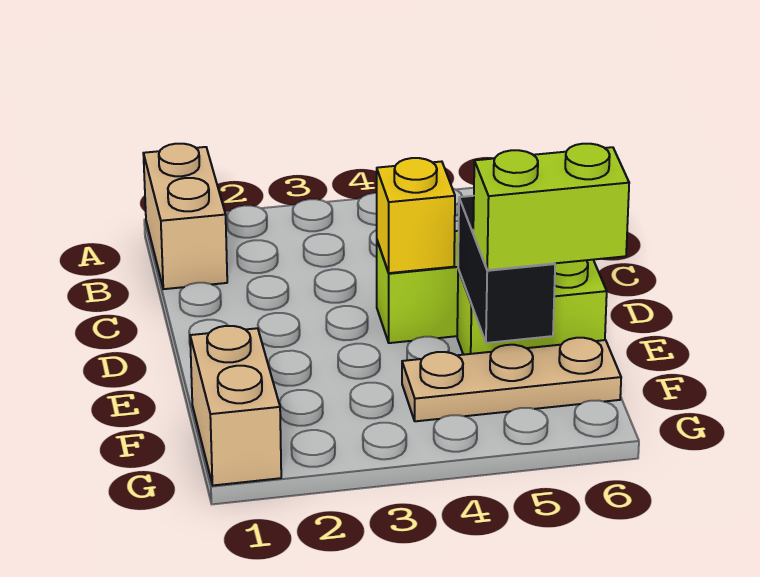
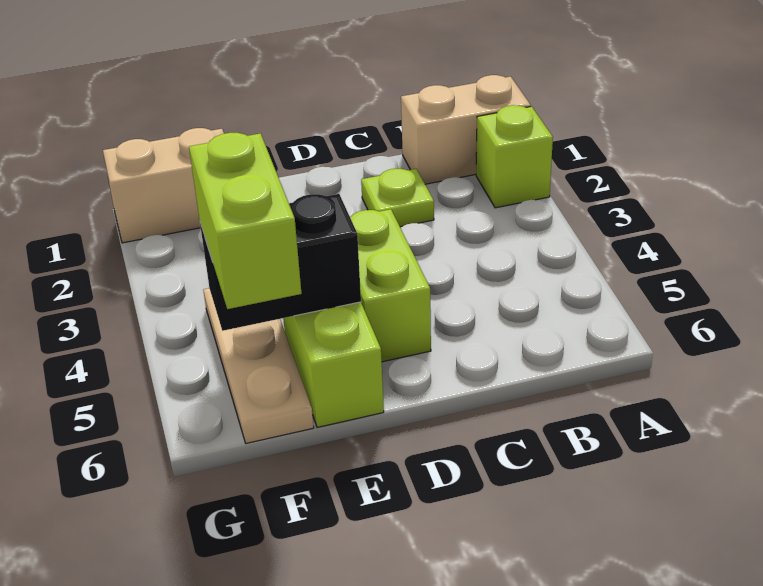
none -> lime 1x1 brick [476,105,553,208]
none -> lime 1x1 plate [361,169,434,227]
yellow 1x1 brick [377,158,455,273] -> none

